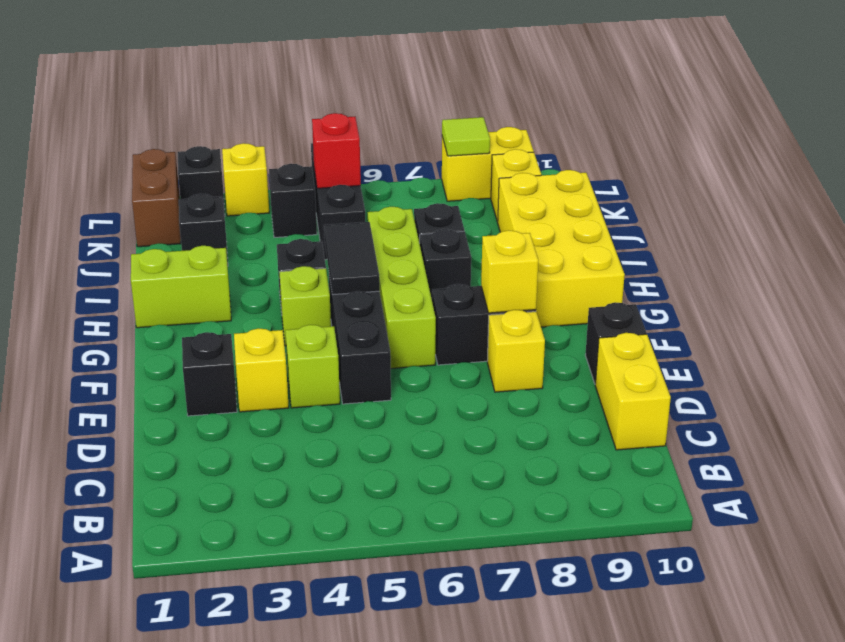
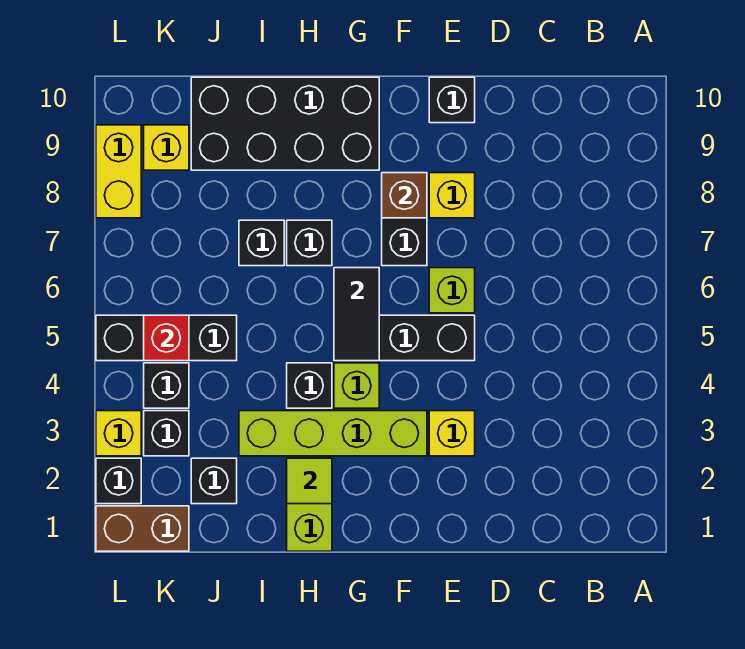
yellow 1x2 brick [595,333,671,450] -> none
black 1x1 brick [182,332,237,416] -> black 1x1 brick moved to [144,411,189,456]
lime 1x1 brick [285,325,340,408] -> lime 1x1 brick moved to [429,268,475,313]
lime 1x4 brick [368,207,436,369] -> lime 1x4 brick moved to [239,411,427,456]
yellow 1x1 brick [481,230,538,313] -> brown 1x1 brick [382,173,427,218]
black 1x2 tile [324,222,380,295] -> black 1x2 tile turned to [334,268,379,361]
yellow 2x4 brick [498,170,625,327] -> black 2x4 brick [191,77,379,170]
lime 1x1 tile [442,117,490,156] -> lime 1x1 tile moved to [287,458,332,504]

